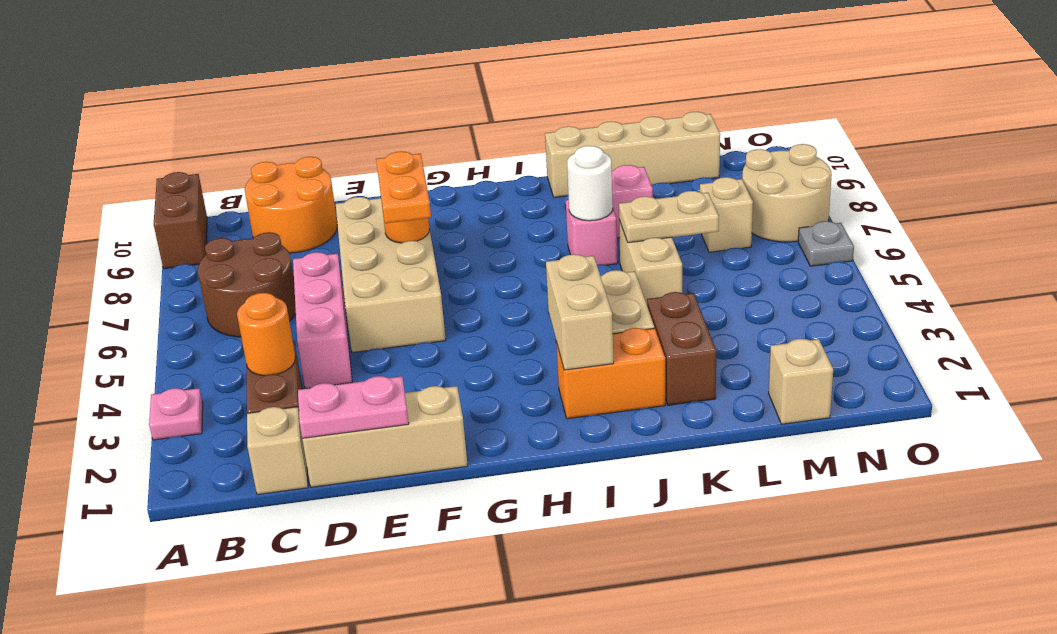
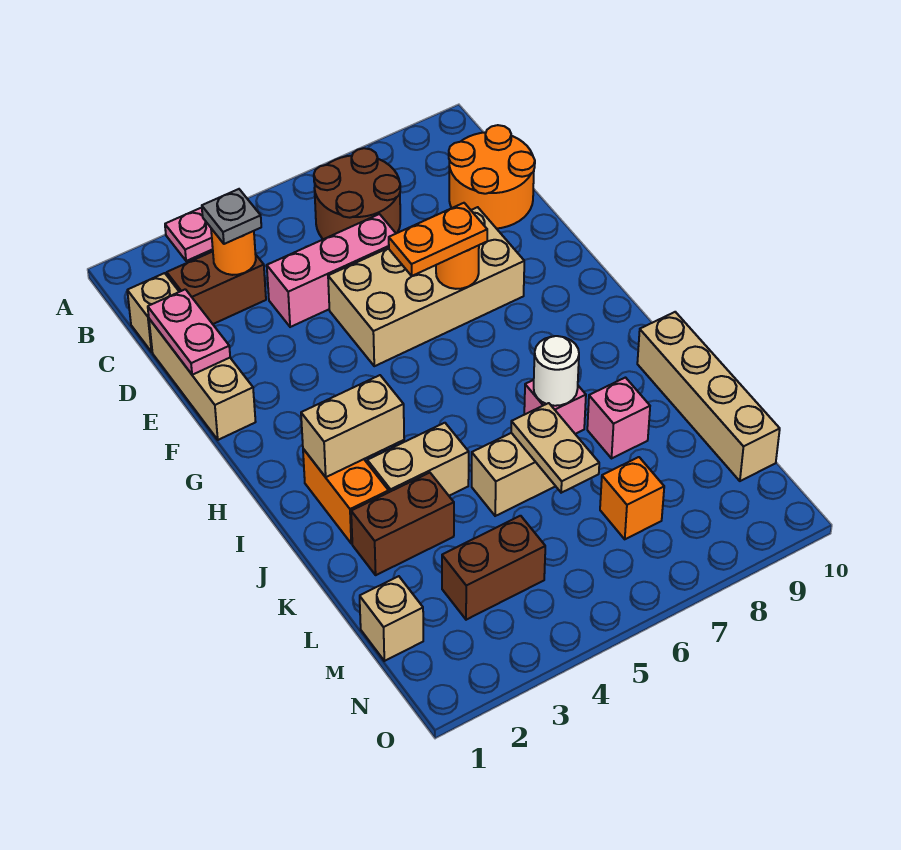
brown 1x2 brick [154,172,207,269] -> brown 1x2 brick moved to [442,516,545,620]
tan 1x1 brick [700,177,753,252] -> orange 1x1 brick [600,457,664,539]
tan 2x2 round brick [742,144,832,242] -> none
grey 1x1 plate [798,221,854,266] -> grey 1x1 plate moved to [202,189,261,244]

